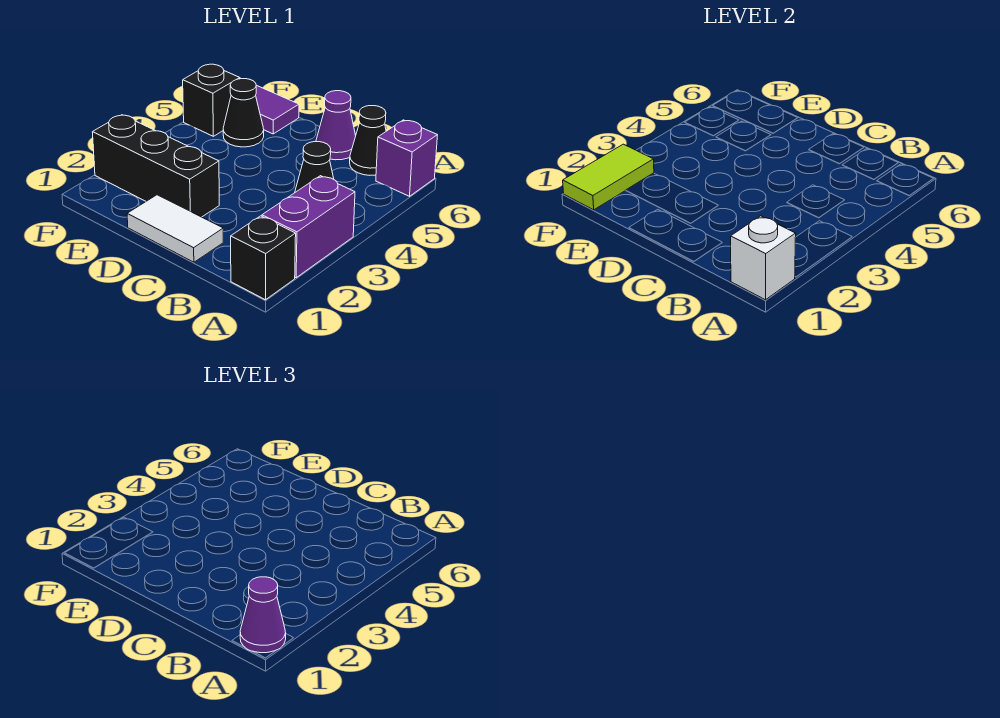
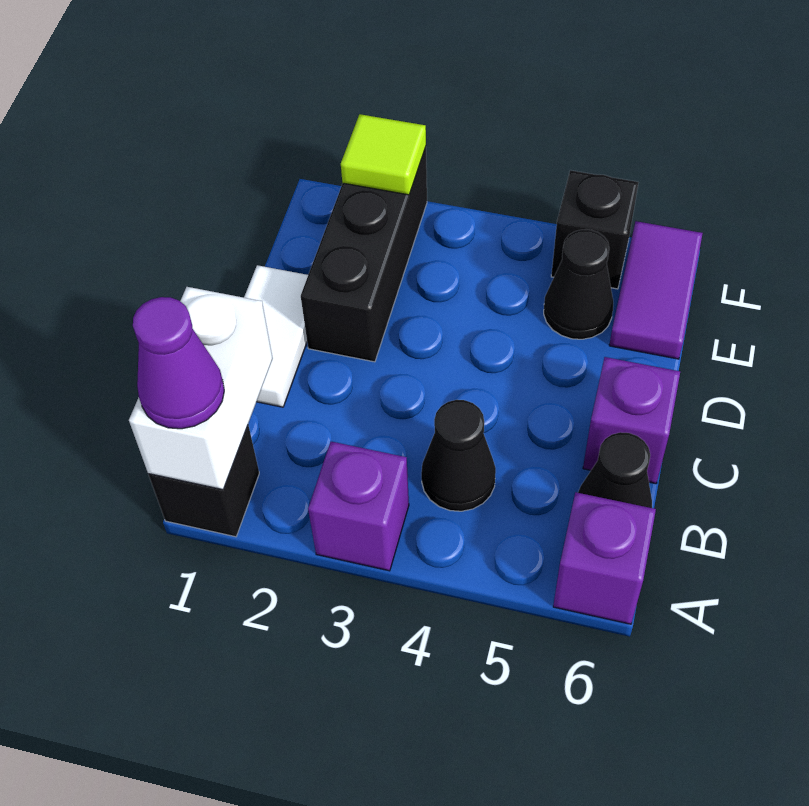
white 1x1 brick [731,216,796,300] -> white 1x2 brick [129,287,273,490]
purple 1x2 brick [262,176,355,278] -> purple 1x1 brick [308,441,409,571]
purple 1x1 cone [316,91,356,160] -> purple 1x1 brick [583,357,680,484]
lime 1x2 tile [563,144,654,210] -> lime 1x1 tile [341,114,426,195]

